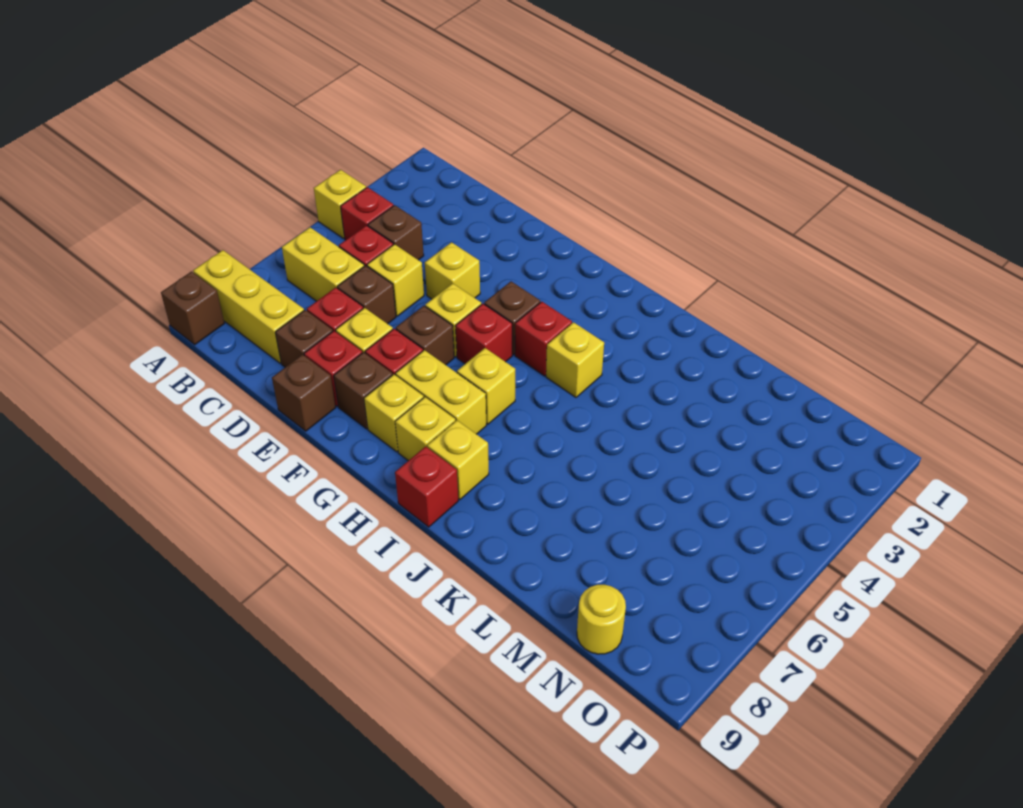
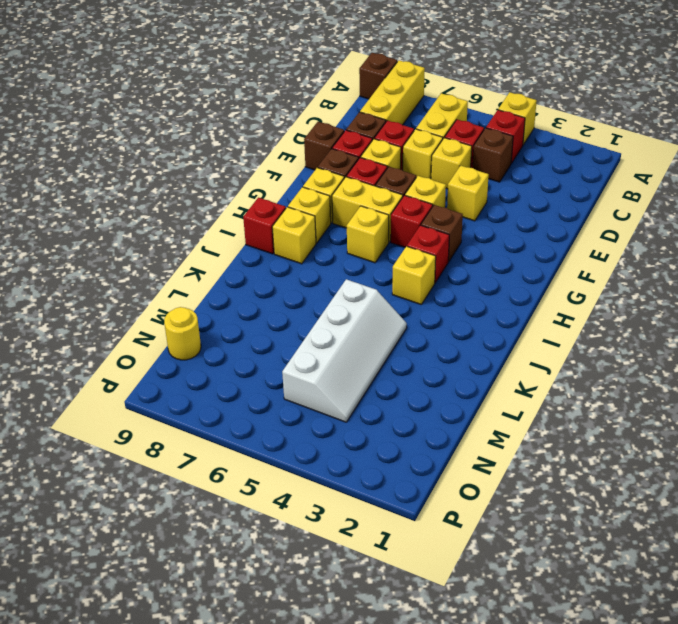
brown 1x1 brick [337,265,396,324] -> yellow 1x1 brick [403,129,443,179]
yellow 1x2 brick [395,350,486,434] -> yellow 1x2 brick turned to [332,177,403,242]
none -> white 2x4 slope [282,279,407,422]

